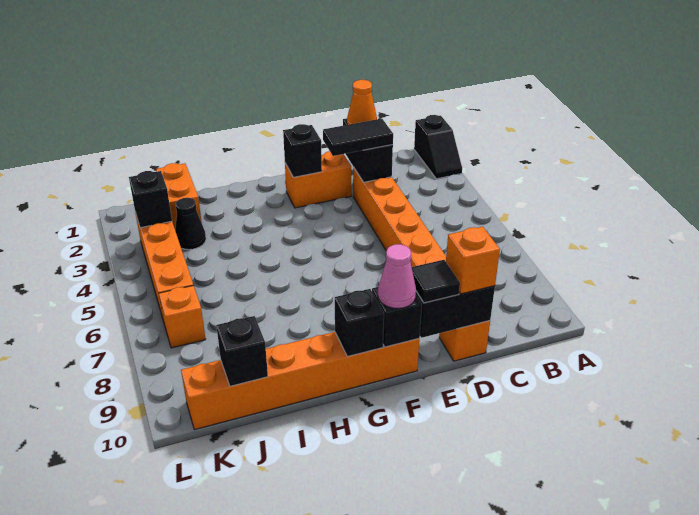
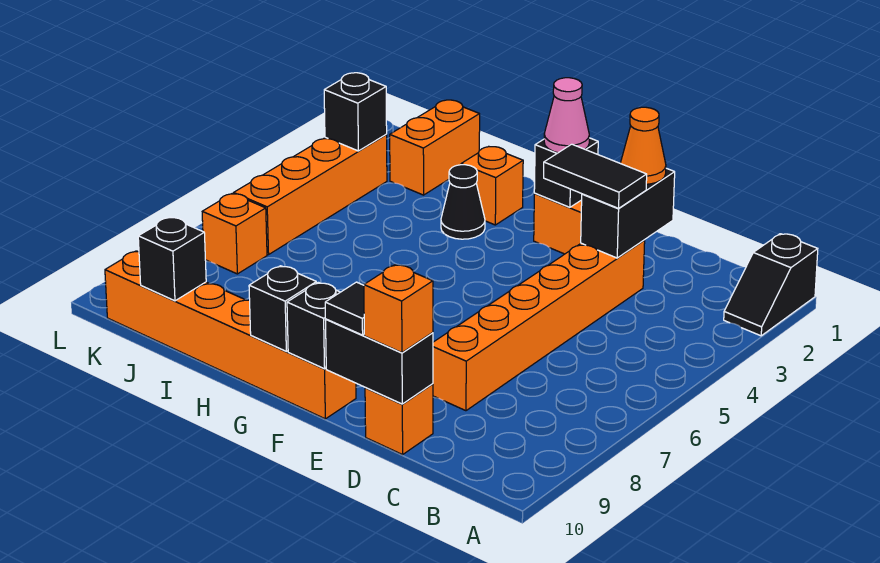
pink 1x1 cone [378,244,416,309] -> pink 1x1 cone moved to [544,78,589,153]
none -> orange 1x1 brick [461,147,523,225]
black 1x1 cone [175,198,206,250] -> black 1x1 cone moved to [441,165,485,239]

